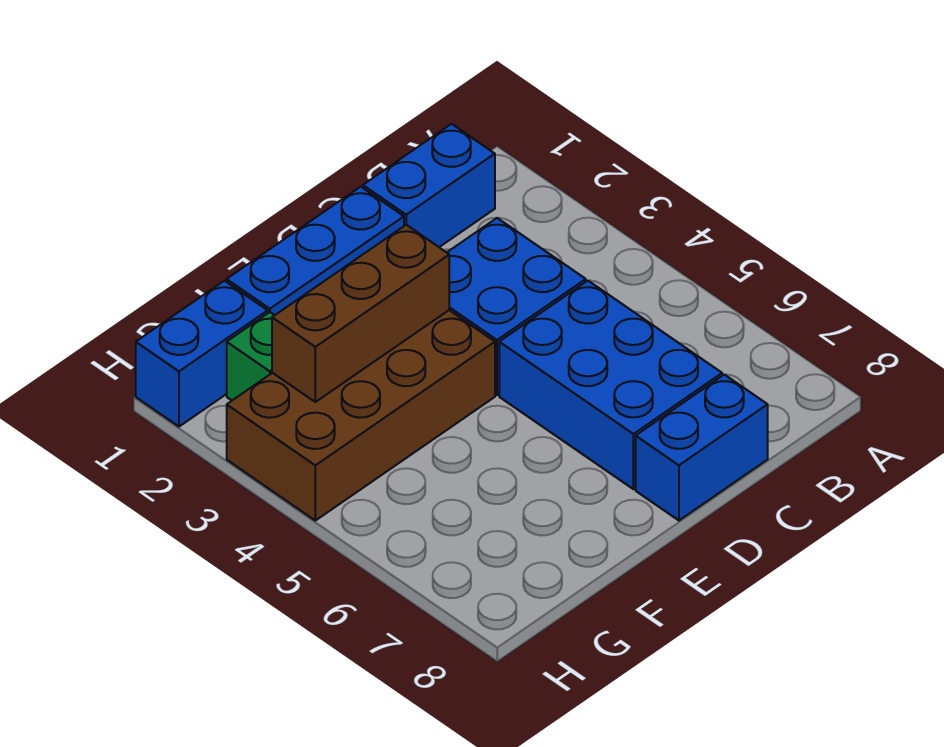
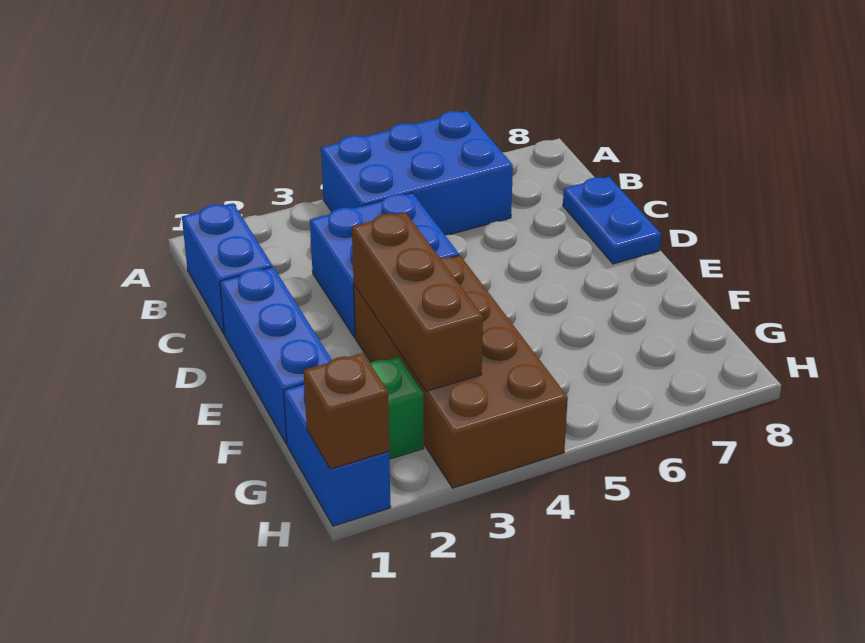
blue 2x3 brick [499,281,722,489] -> blue 2x3 brick moved to [321,111,513,235]
blue 1x2 brick [636,375,768,520] -> blue 1x2 plate [563,177,661,264]
none -> brown 1x1 brick [303,353,389,469]

